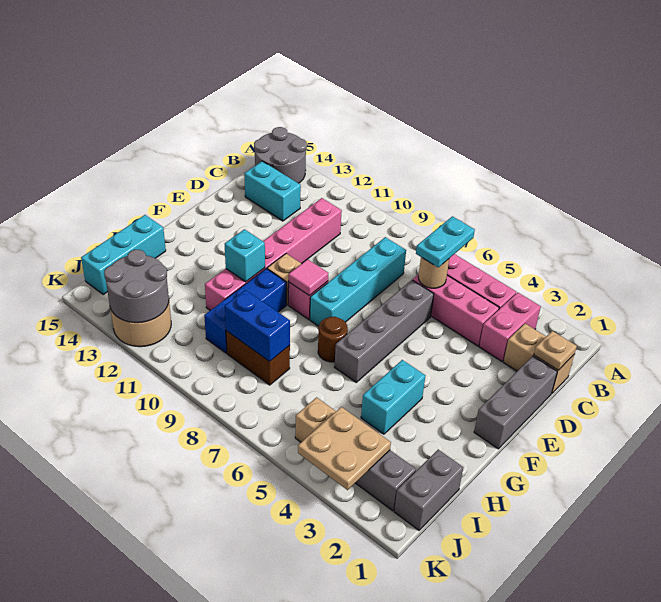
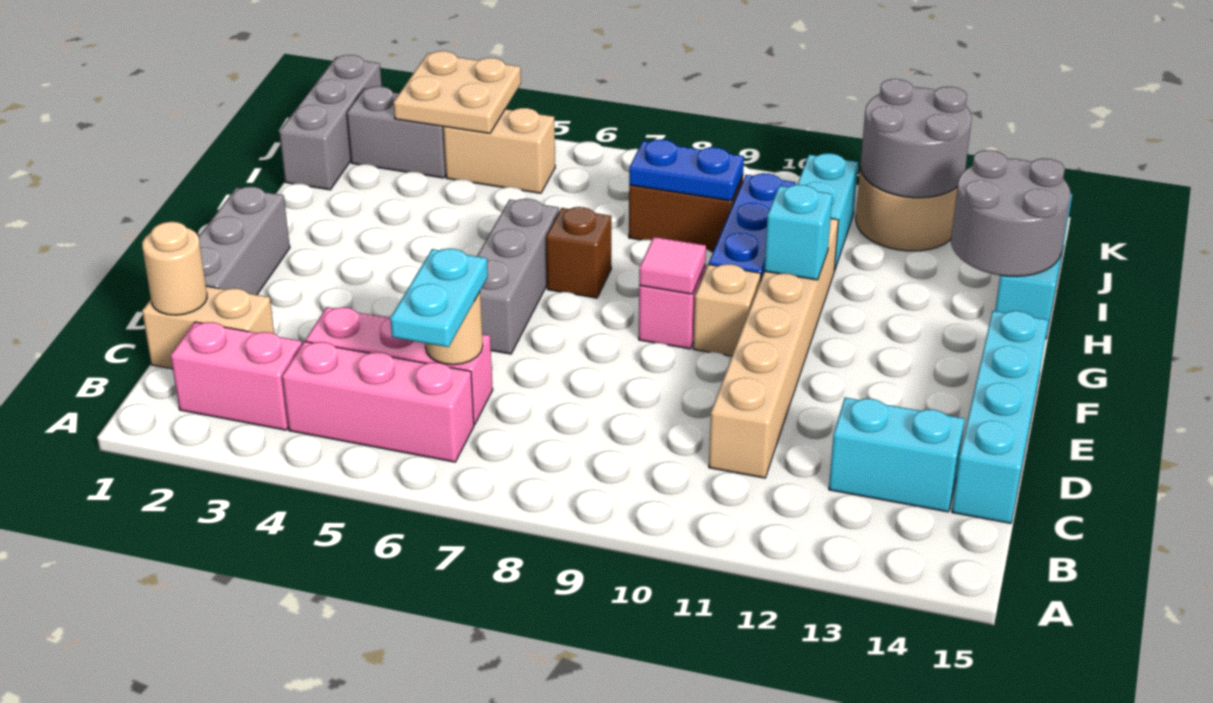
grey 2x2 round brick [254,127,307,183] -> grey 2x2 round brick moved to [951,150,1071,276]
pink 1x2 brick [479,292,541,361] -> pink 1x2 brick turned to [171,322,302,430]
tan 1x1 plate [534,331,577,370] -> tan 1x1 round brick [142,222,207,315]
cyan 1x4 brick [310,237,406,326] -> cyan 1x4 brick moved to [952,311,1048,523]
pink 1x6 brick [205,198,342,310] -> tan 1x6 brick [709,219,838,478]
grey 1x4 brick [335,280,434,382] -> grey 1x3 brick [477,199,559,354]
cyan 1x2 brick [361,360,425,434] -> cyan 1x2 brick moved to [797,153,858,271]
brown 1x1 round brick [318,317,348,362] -> brown 1x1 brick [546,207,611,298]
grey 1x2 brick [394,450,463,530] -> grey 1x3 brick [279,55,382,190]
blue 1x2 brick [225,290,290,362] -> blue 1x2 plate [629,139,744,201]

